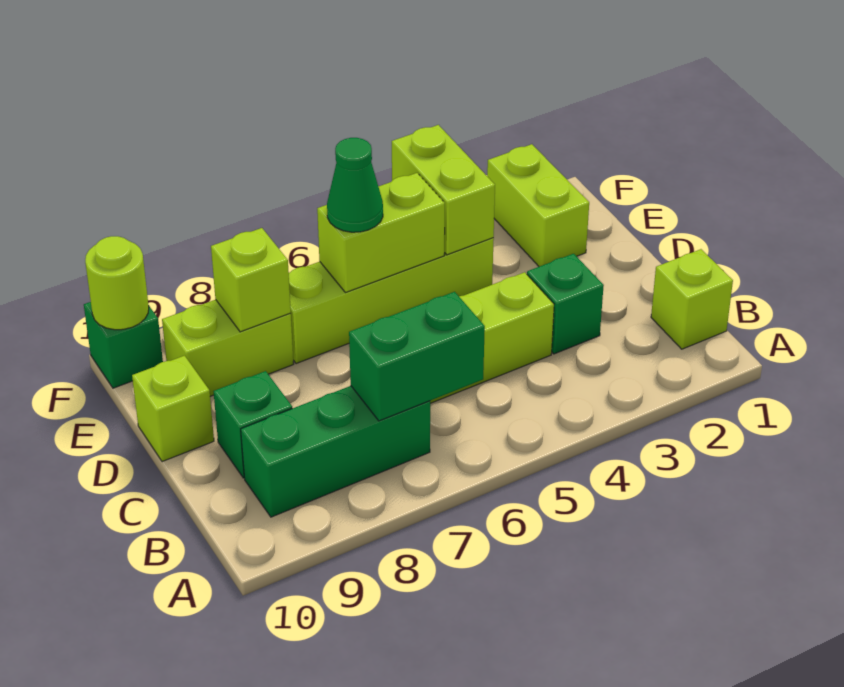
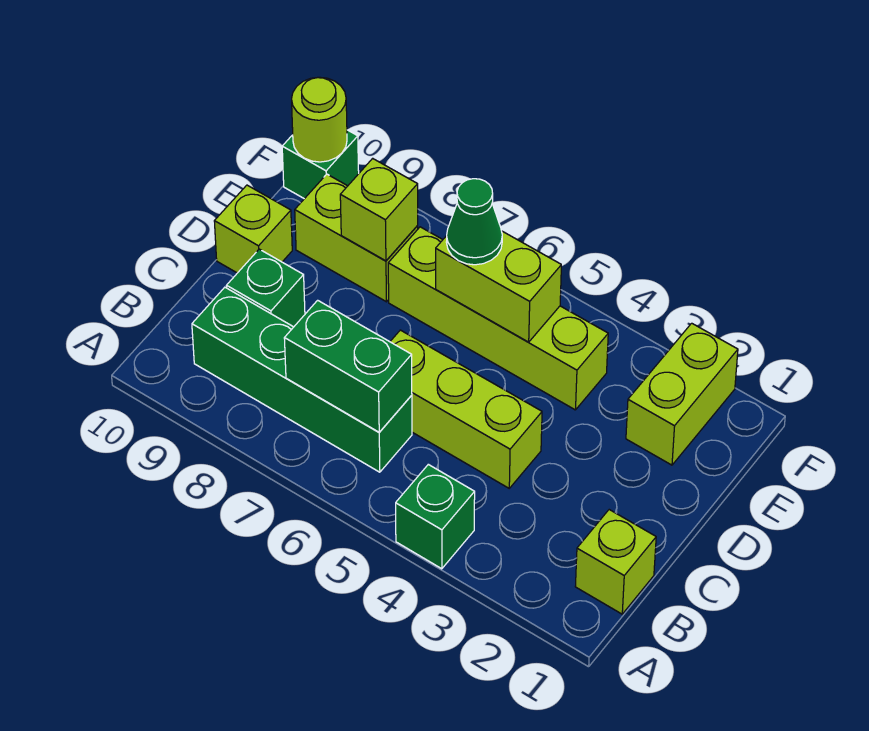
green 1x3 brick [241,386,430,517] -> green 1x4 brick [192,287,412,472]
green 1x1 brick [527,254,604,354] -> green 1x1 brick moved to [396,464,475,569]
lime 1x2 brick [392,125,495,255] -> none

